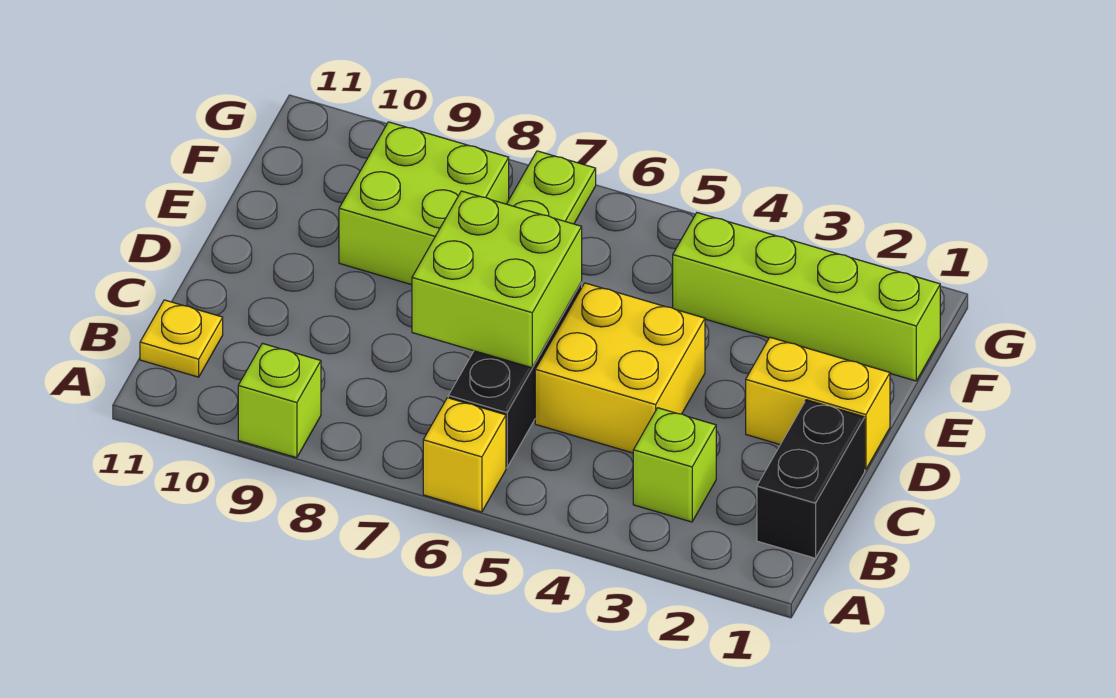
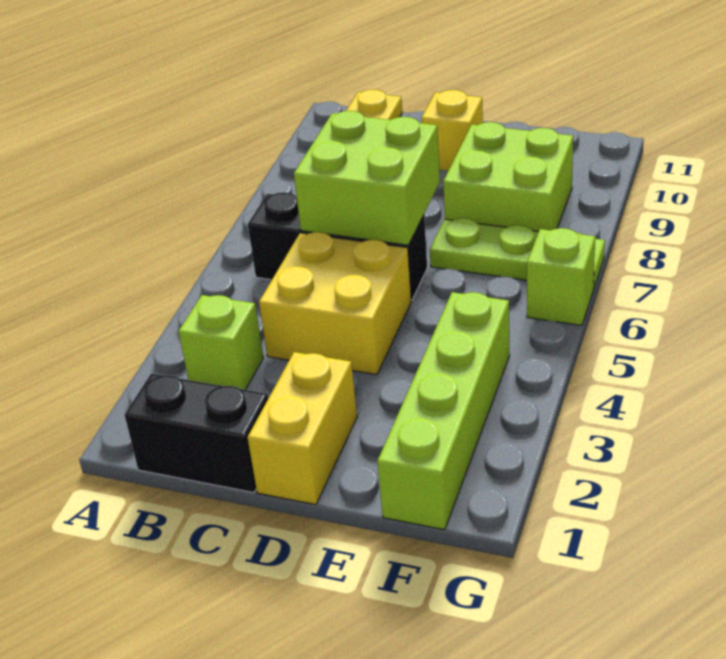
yellow 1x1 brick [423,398,506,512] -> yellow 1x1 brick moved to [421,90,483,171]
lime 1x1 brick [238,343,321,458] -> lime 1x1 brick moved to [527,228,595,326]

